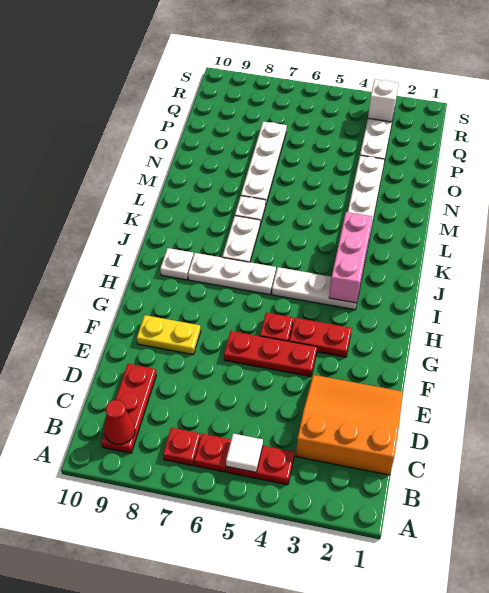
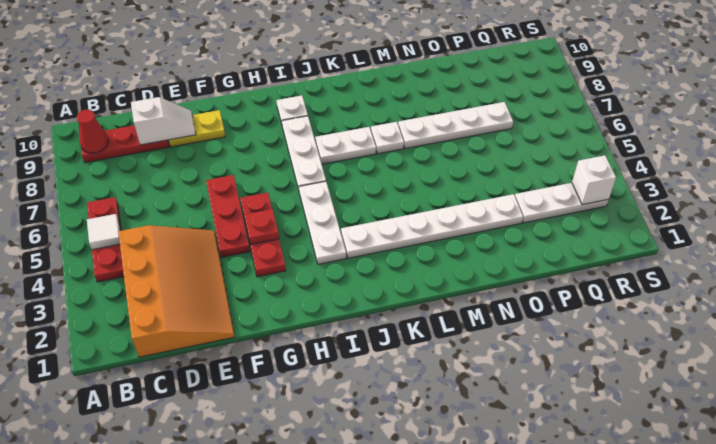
red 1x1 plate [163,428,201,466] -> red 1x1 plate moved to [244,209,279,245]
orange 3x3 slope [296,375,403,475] -> orange 3x4 slope [118,225,235,357]
none -> white 1x2 slope [131,97,196,145]
yellow 1x2 plate [137,315,201,355] -> yellow 1x2 plate turned to [169,110,225,147]
pink 1x3 brick [329,212,372,303] -> none

